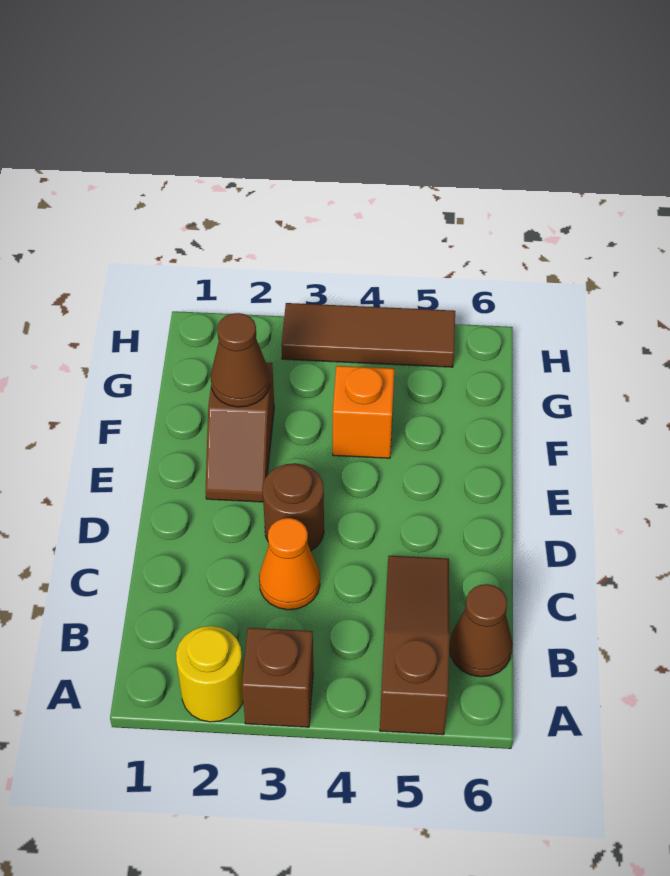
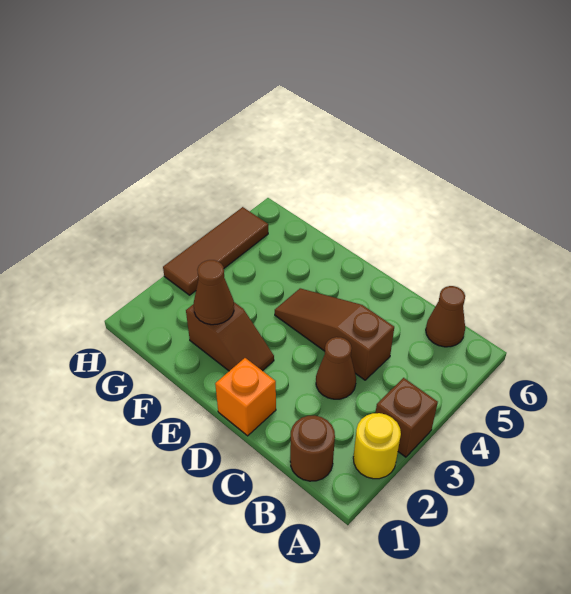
brown 1x3 slope [380,556,450,735] -> brown 1x3 slope moved to [275,288,394,380]
orange 1x1 cone [259,518,320,610] -> brown 1x1 cone [316,337,356,399]
brown 1x1 round brick [262,463,324,551] -> brown 1x1 round brick moved to [290,415,335,481]
orange 1x1 brick [333,366,394,458] -> orange 1x1 brick moved to [215,358,276,436]

